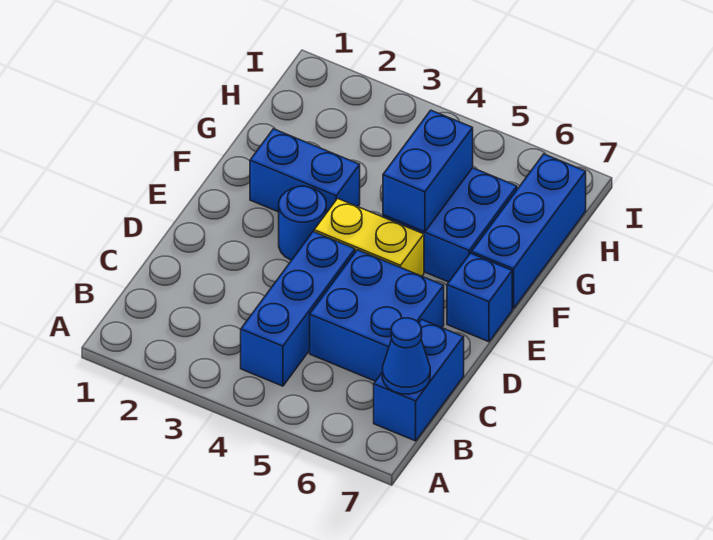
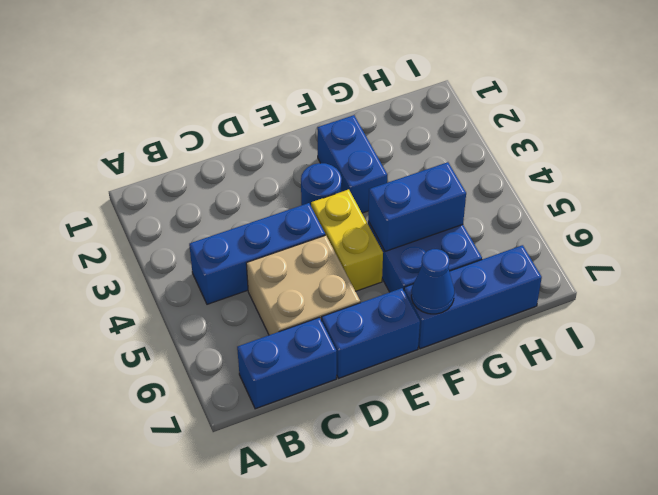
blue 1x1 cone [382,318,430,394] -> blue 1x1 cone moved to [411,249,454,314]
blue 2x2 brick [310,250,444,381] -> tan 2x2 brick [246,235,360,335]
blue 1x1 brick [447,253,512,342] -> blue 1x2 brick [322,288,420,378]

